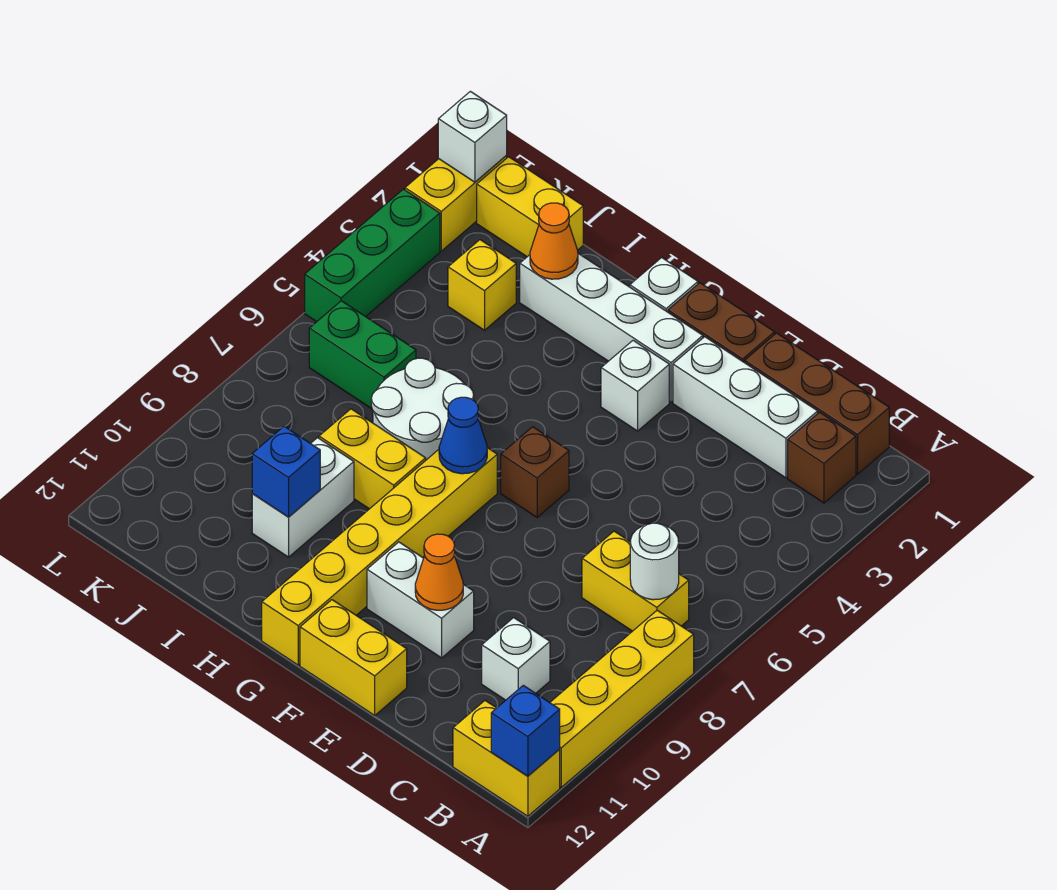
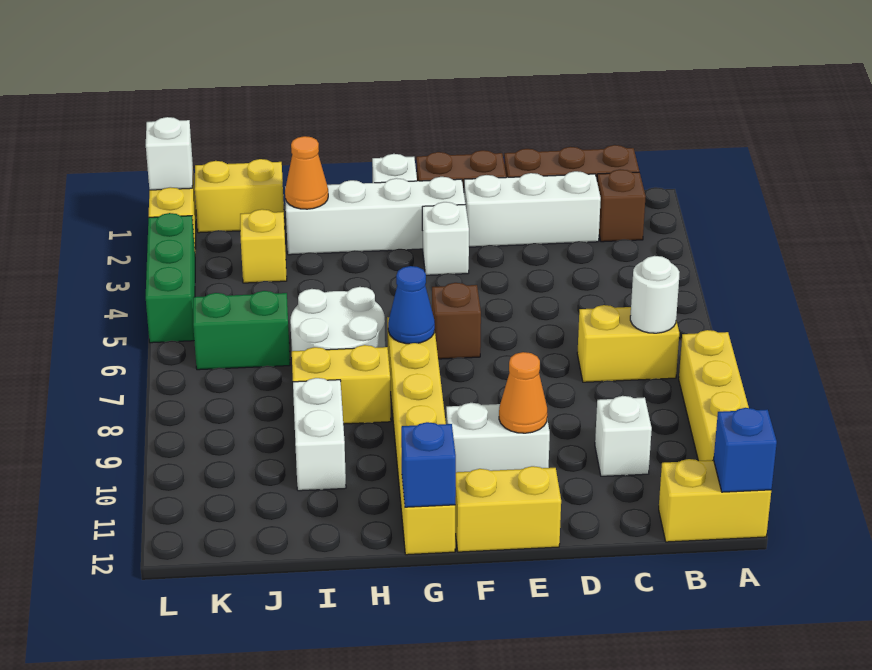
blue 1x1 brick [252,426,320,517] -> blue 1x1 brick moved to [401,422,456,507]

